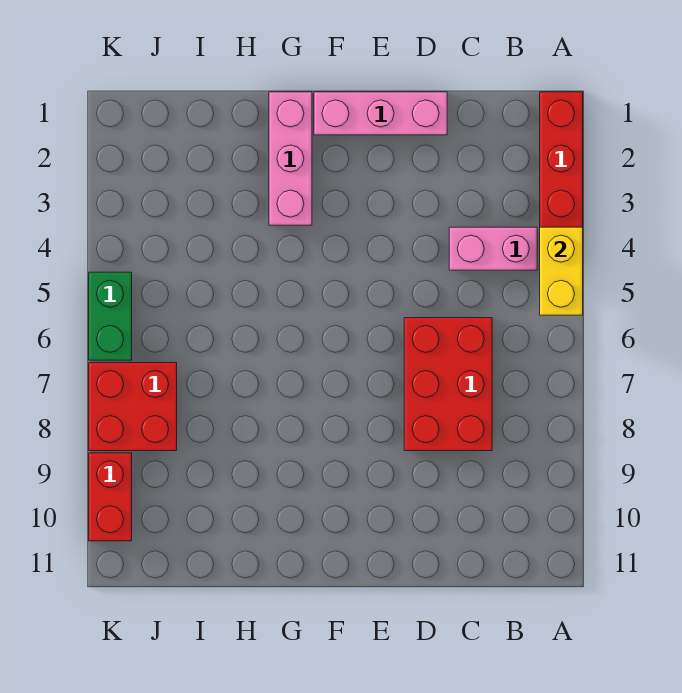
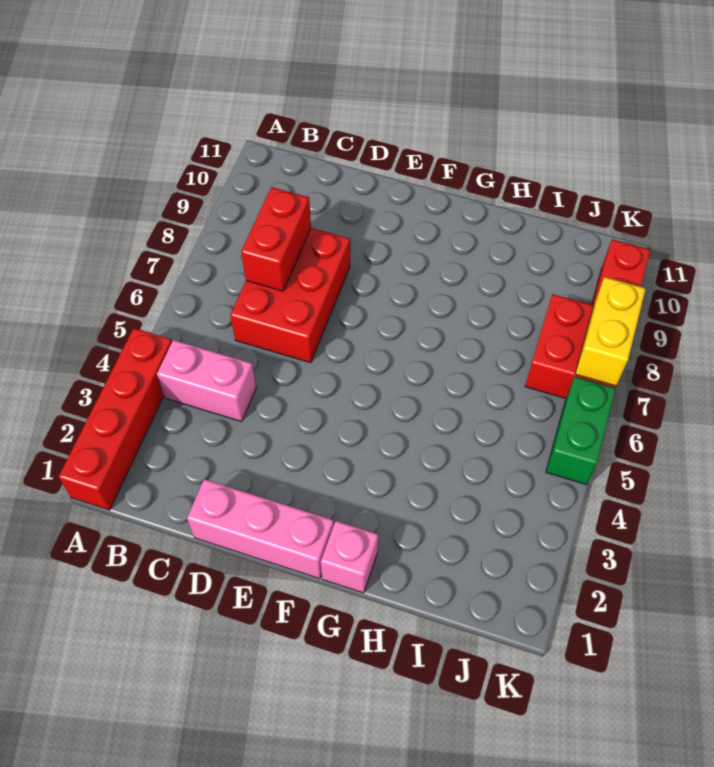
yellow 1x2 brick [540,227,583,315] -> yellow 1x2 brick moved to [575,277,646,386]
none -> red 1x2 brick [241,187,311,291]
pink 1x3 brick [269,92,312,225] -> pink 1x1 brick [321,521,378,593]

